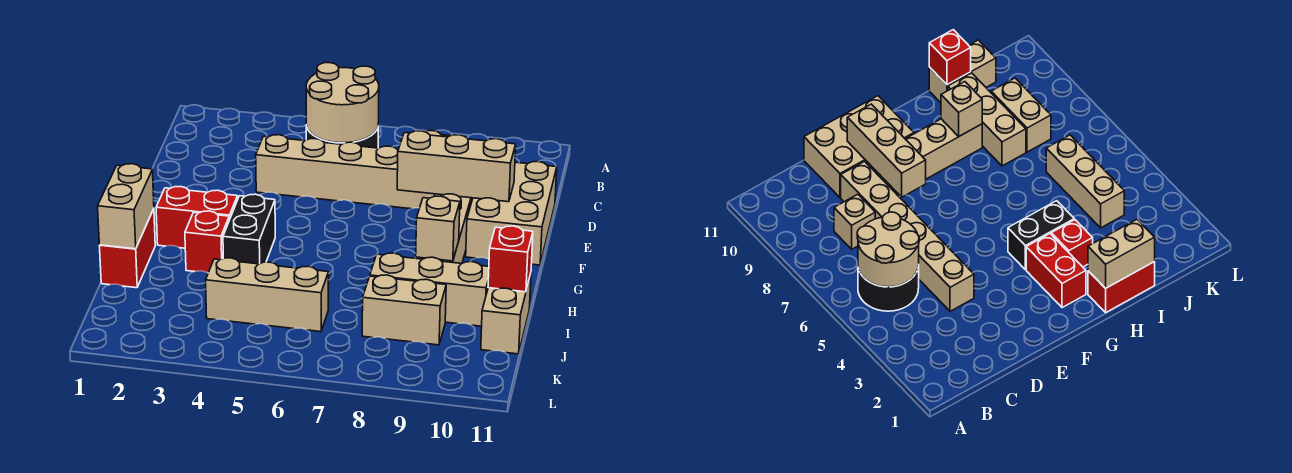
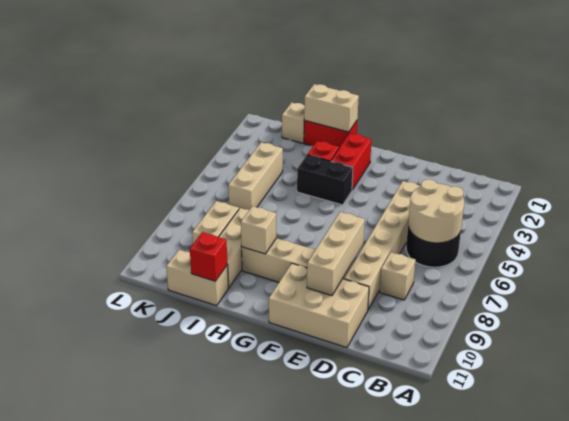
none -> tan 1x1 brick [282,102,305,143]

